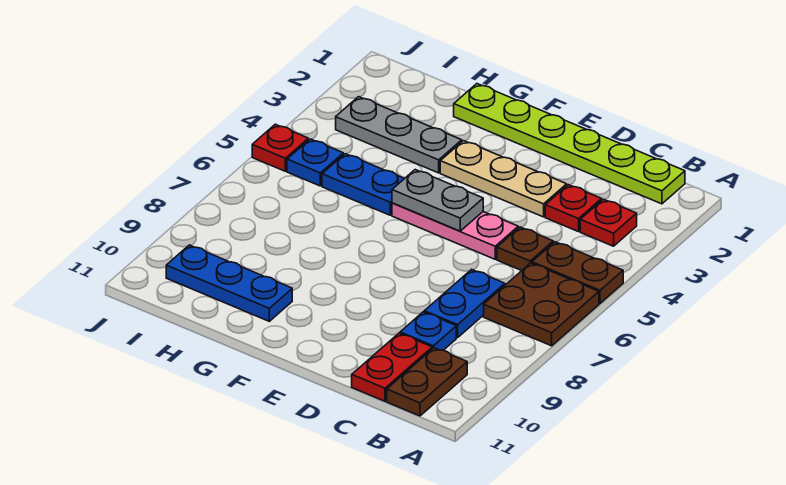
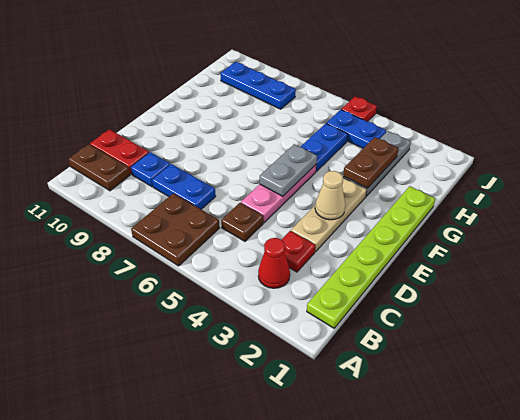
brown 1x2 plate [532,242,623,303] -> brown 1x2 plate moved to [343,137,399,188]
red 1x1 plate [580,199,637,246] -> red 1x1 cone [258,238,290,288]
none -> tan 1x1 cone [315,171,345,220]
blue 1x3 plate [166,245,292,321] -> blue 1x3 plate turned to [220,62,296,109]
blue 1x1 plate [287,139,343,186] -> blue 1x2 plate [326,110,386,148]

